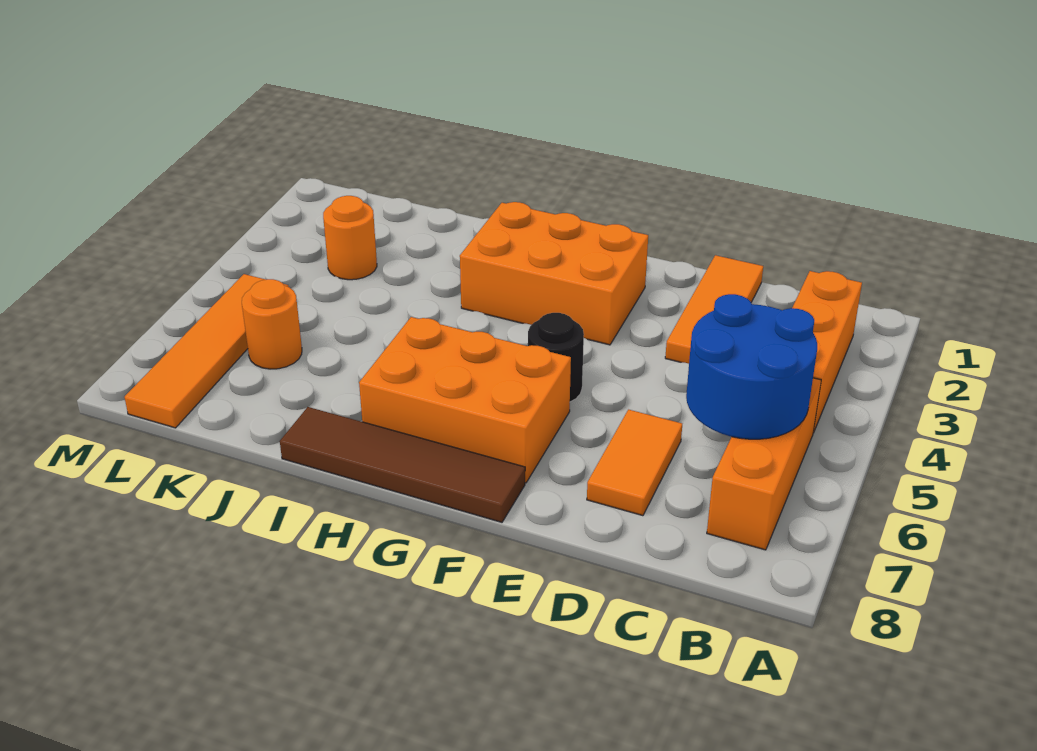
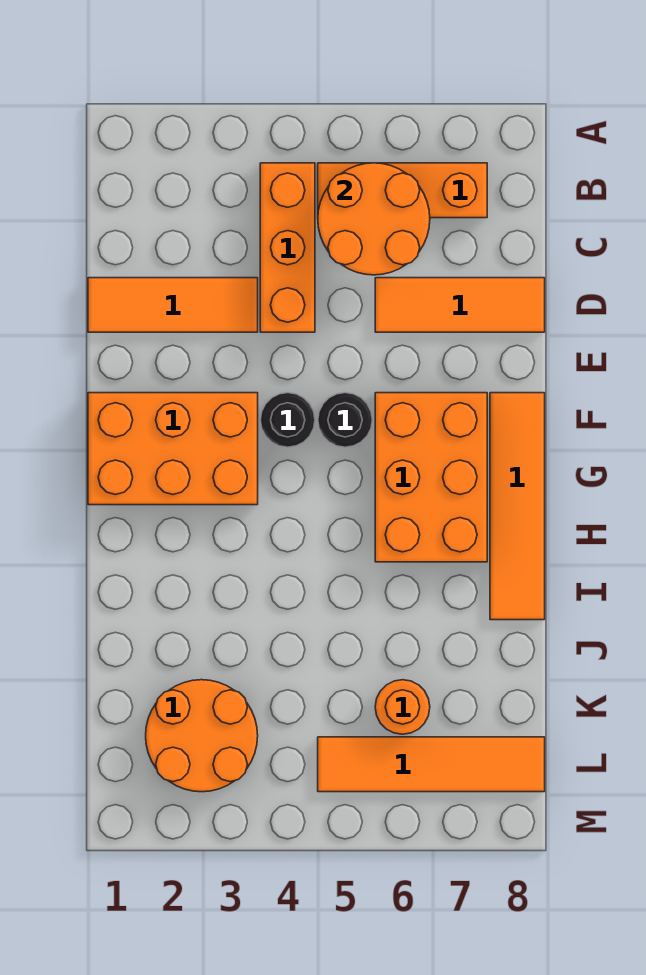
orange 1x3 brick [792,271,862,433] -> orange 1x3 brick turned to [260,163,315,332]
blue 2x2 round brick [686,294,817,439] -> orange 2x2 round brick [318,163,430,275]
orange 1x2 tile [587,410,682,516] -> orange 1x3 tile [375,278,545,332]
orange 2x3 brick [460,202,648,345] -> orange 2x3 brick turned to [88,393,258,505]
none -> black 1x1 round brick [260,393,315,447]
brown 1x4 tile [280,407,525,522] -> orange 1x4 tile [490,393,545,620]
orange 1x1 round brick [323,196,377,280] -> orange 2x2 round brick [146,680,258,792]

